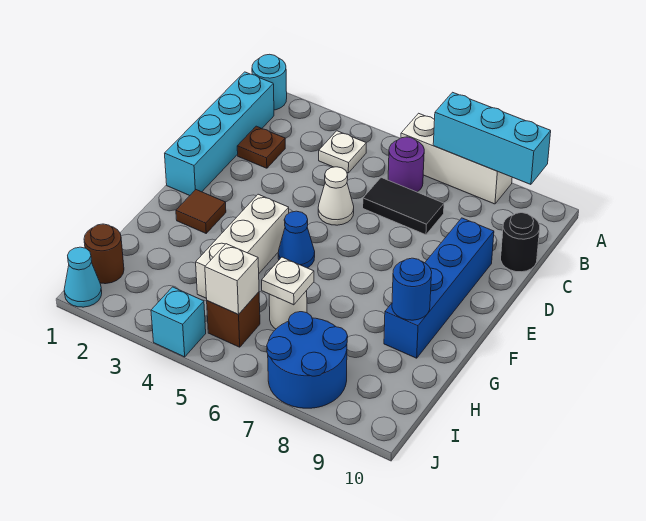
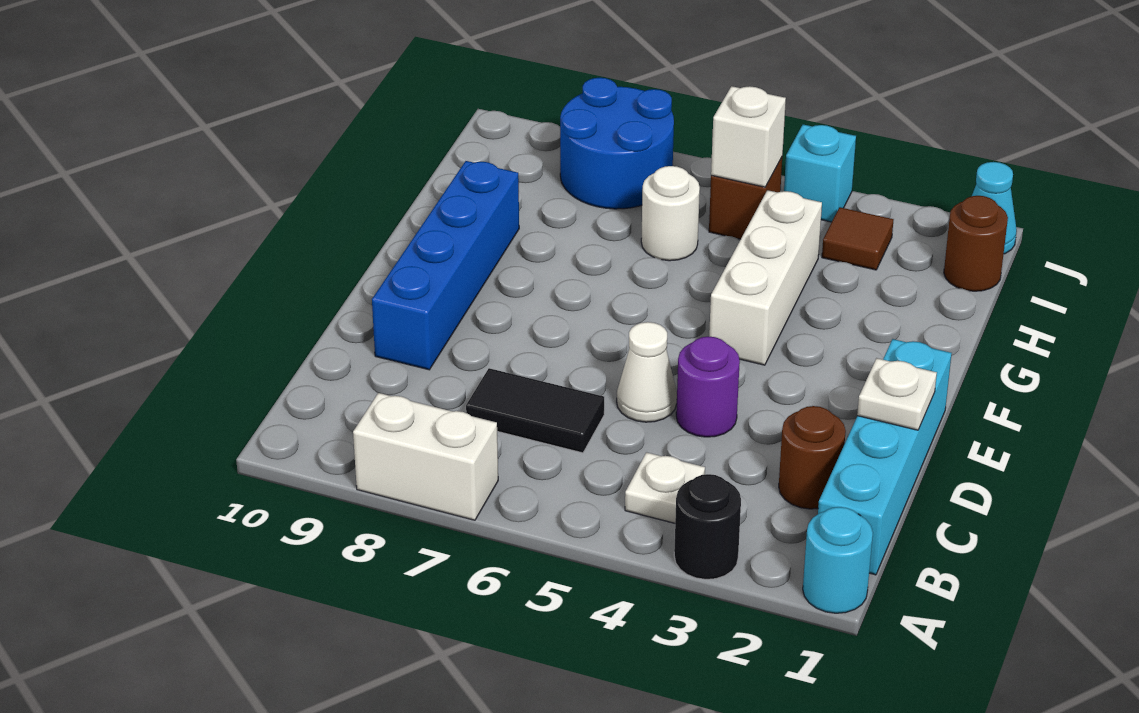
white 1x3 brick [401,113,512,204] -> white 1x2 brick [353,393,498,520]
cyan 1x3 brick [433,92,551,185] -> none
purple 1x1 round brick [388,137,424,192] -> purple 1x1 round brick moved to [676,337,740,437]
brown 1x1 plate [237,126,285,168] -> brown 1x1 round brick [779,406,846,509]
black 1x1 round brick [501,213,540,272] -> black 1x1 round brick moved to [674,474,741,579]
brown 1x1 tile [176,190,226,233] -> brown 1x1 tile moved to [822,207,893,270]
blue 1x1 cone [278,211,315,268] -> none
blue 1x1 round brick [392,258,432,320] -> none
white 1x1 plate [262,257,314,305] -> white 1x1 plate moved to [857,358,937,430]

